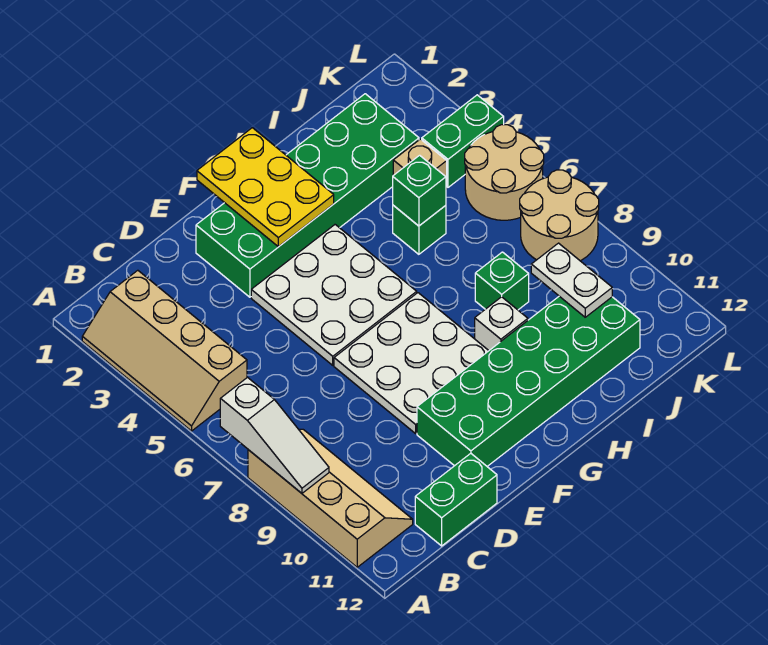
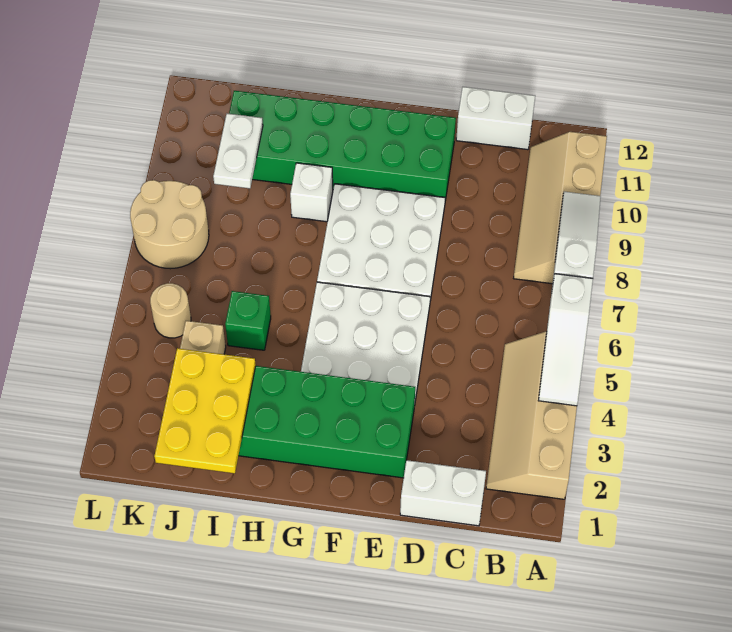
tan 2x4 slope [82,270,247,431] -> tan 2x4 slope turned to [486,331,577,499]
none -> white 1x3 slope [538,274,593,406]
none -> white 1x2 brick [400,460,486,526]
green 1x2 brick [415,453,497,546] -> white 1x2 brick [456,87,535,150]
yellow 2x3 plate [197,128,334,247] -> yellow 2x3 plate moved to [154,348,256,473]
green 1x1 brick [393,155,446,226] -> none
green 1x1 brick [475,252,529,310] -> none
green 1x2 brick [422,95,504,187] -> none
tan 2x2 round brick [465,125,544,220] -> tan 1x1 round brick [150,283,191,338]

